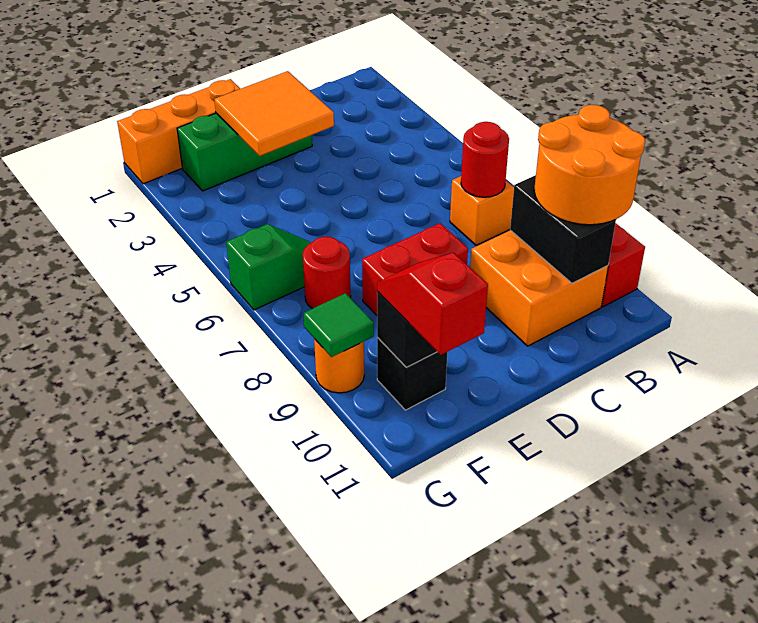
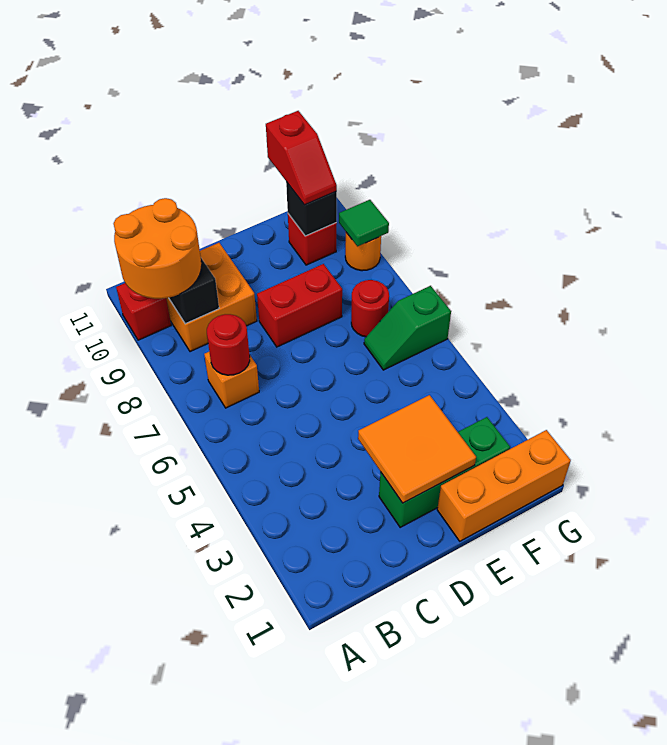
black 1x1 brick [377,338,447,410] -> red 1x1 brick [288,214,337,265]

